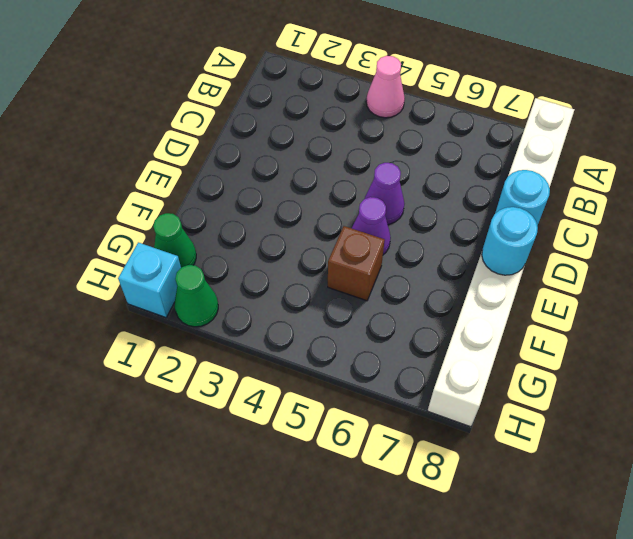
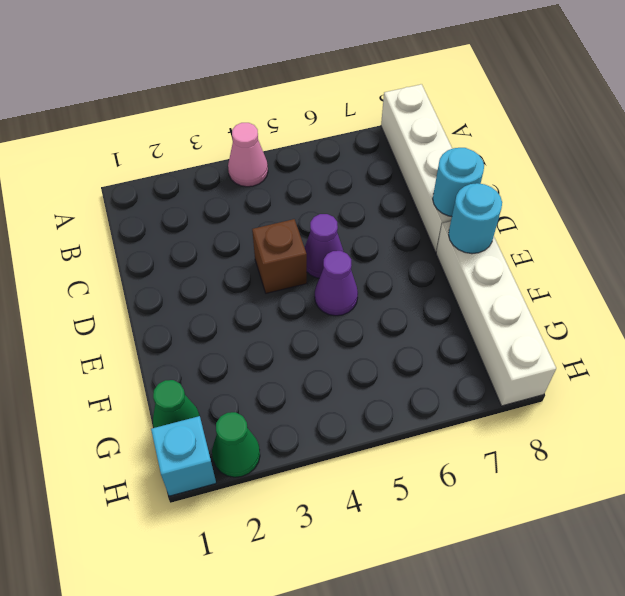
brown 1x1 brick [328,226,385,301] -> brown 1x1 brick moved to [252,219,307,293]

